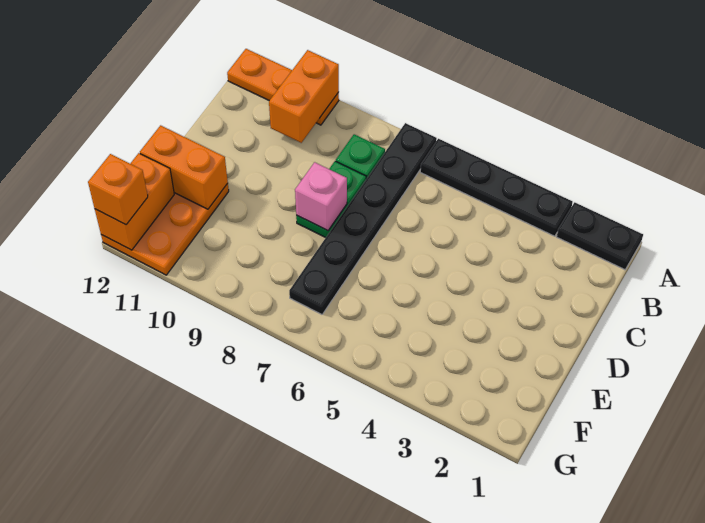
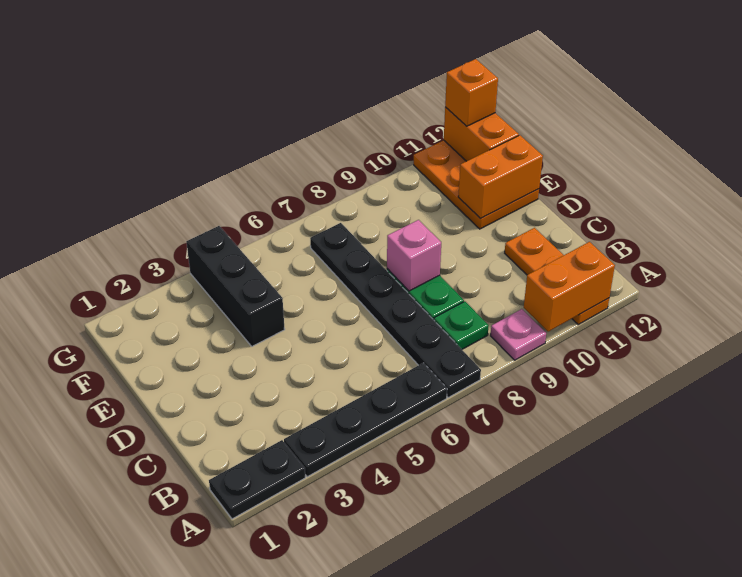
none -> pink 1x1 plate [491,309,546,360]
orange 1x3 plate [227,49,339,125] -> orange 1x3 plate turned to [505,228,609,324]
orange 1x2 brick [269,50,339,143] -> orange 1x2 brick turned to [524,242,615,332]
none -> black 1x3 brick [186,226,285,346]

